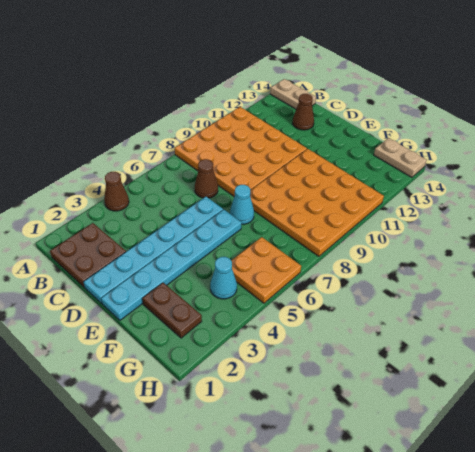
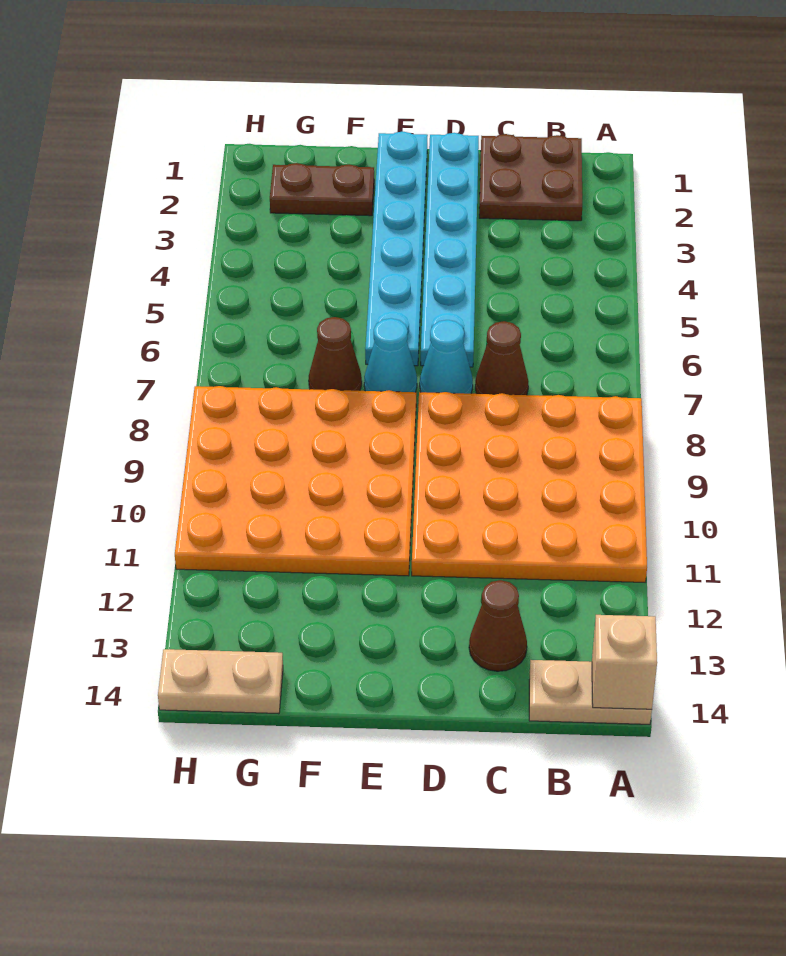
brown 1x1 cone [104,172,129,211] -> brown 1x1 cone moved to [309,317,362,391]
none -> tan 1x1 brick [592,615,657,709]
cyan 1x1 cone [210,257,237,299] -> cyan 1x1 cone moved to [420,320,473,394]
orange 2x2 plate [231,237,301,303] -> none

